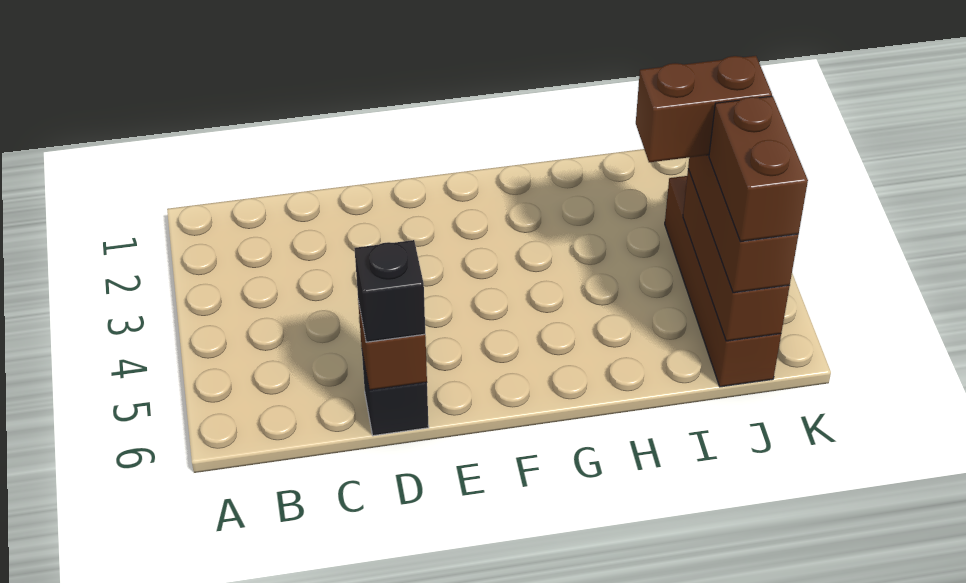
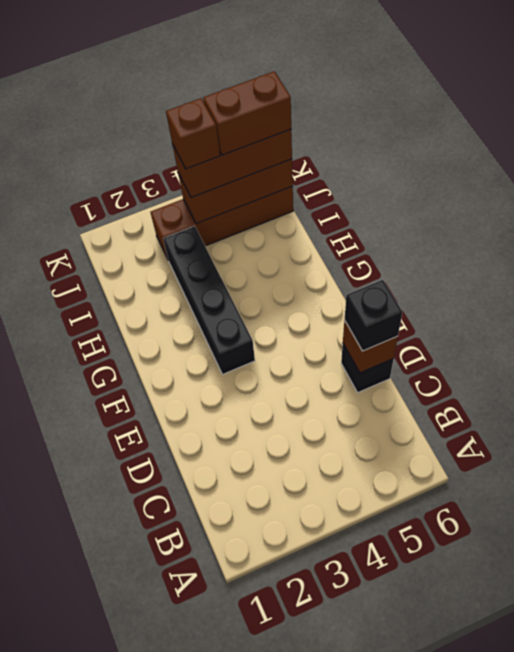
none -> black 1x4 brick [163,226,255,374]
brown 1x2 brick [636,56,772,162] -> brown 1x1 brick [166,98,220,169]

